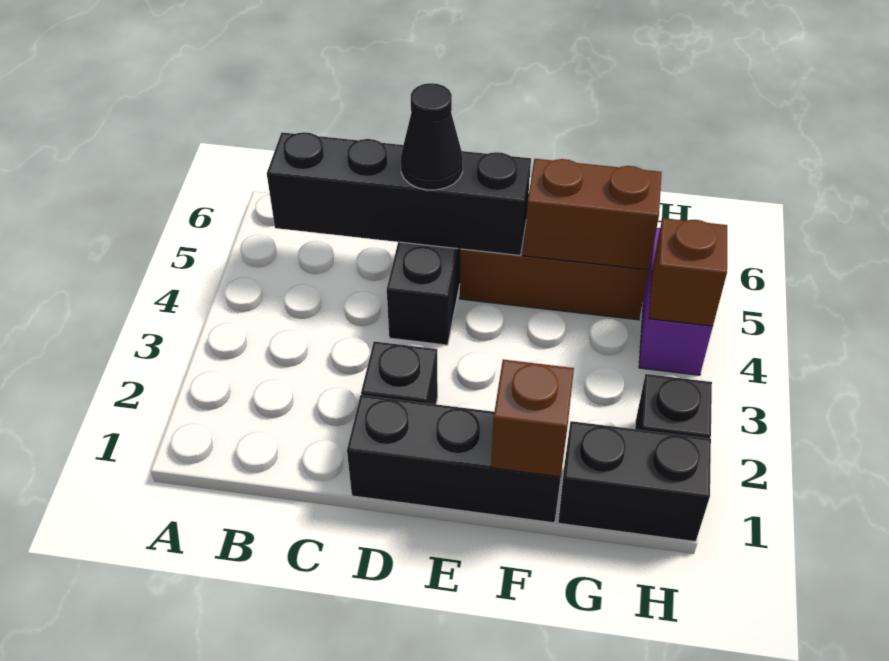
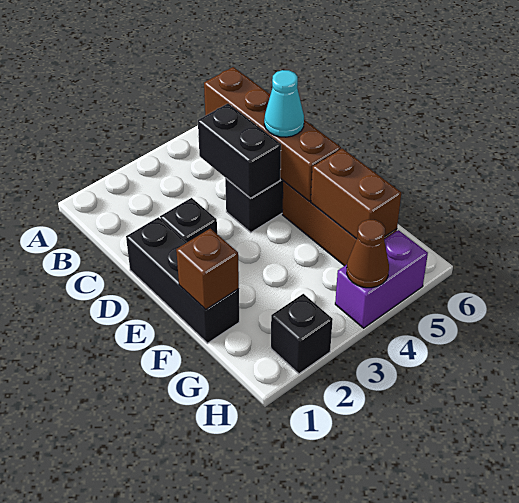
black 1x4 brick [267,132,531,256] -> brown 1x4 brick [204,67,341,201]
black 1x1 cone [401,83,463,190] -> cyan 1x1 cone [264,70,304,137]
black 1x2 brick [558,421,711,542] -> black 1x2 brick moved to [198,104,281,198]
brown 1x1 brick [649,218,727,326] -> brown 1x1 cone [347,220,389,288]

